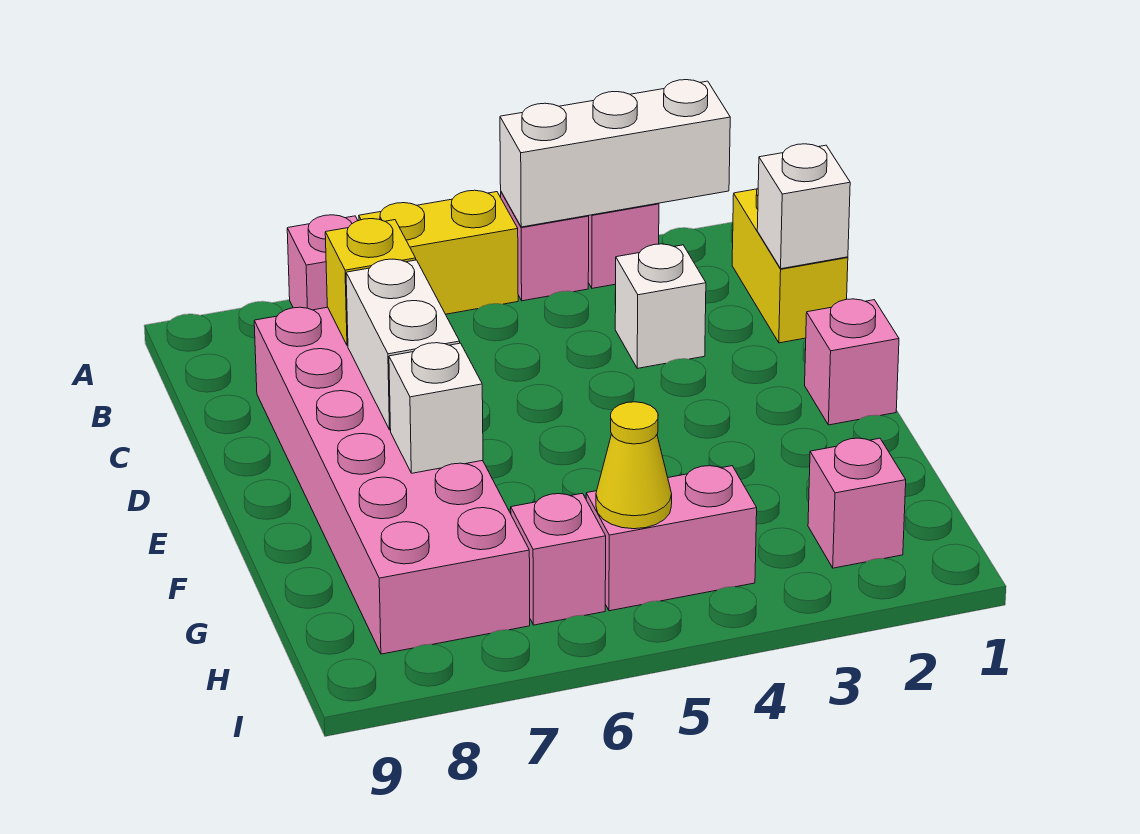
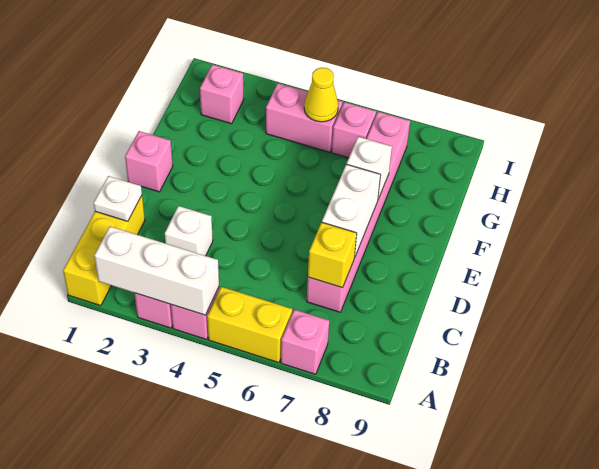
yellow 1x2 brick [732,189,848,343] -> yellow 1x3 brick [63,196,145,306]
white 1x1 brick [757,144,850,269] -> white 1x1 plate [94,176,142,221]
pink 2x6 brick [254,307,530,654] -> pink 1x6 brick [307,112,410,312]

